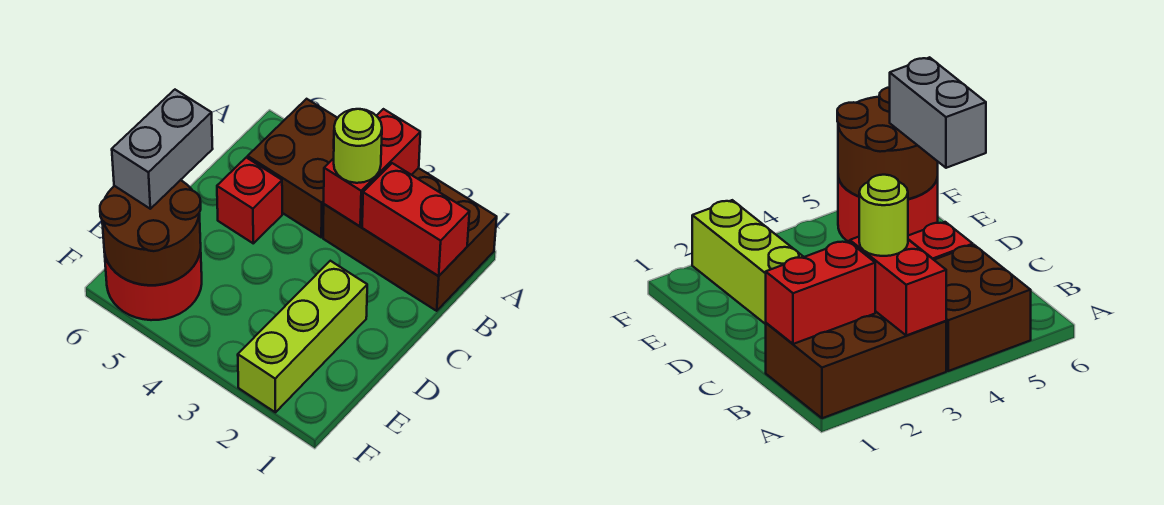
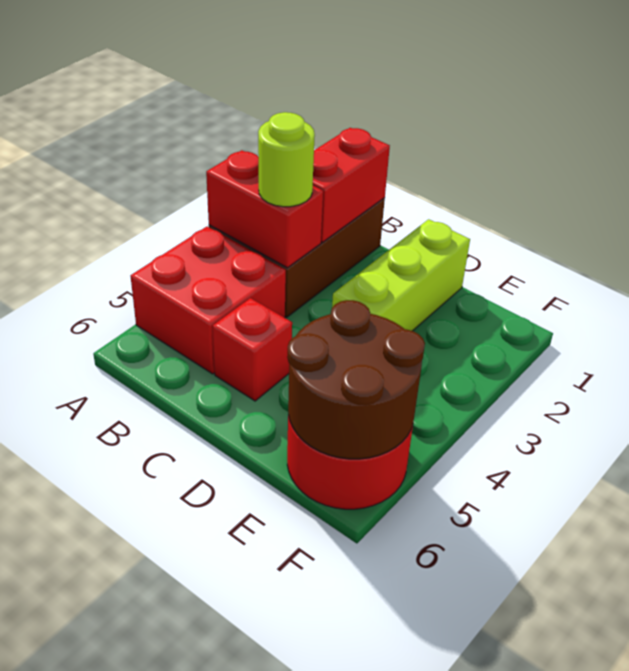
brown 2x2 brick [248,99,337,237] -> red 2x2 brick [131,227,286,374]
lime 1x3 brick [238,261,367,412] -> lime 1x3 brick turned to [332,219,470,331]
grey 1x2 brick [112,90,213,209] -> none

